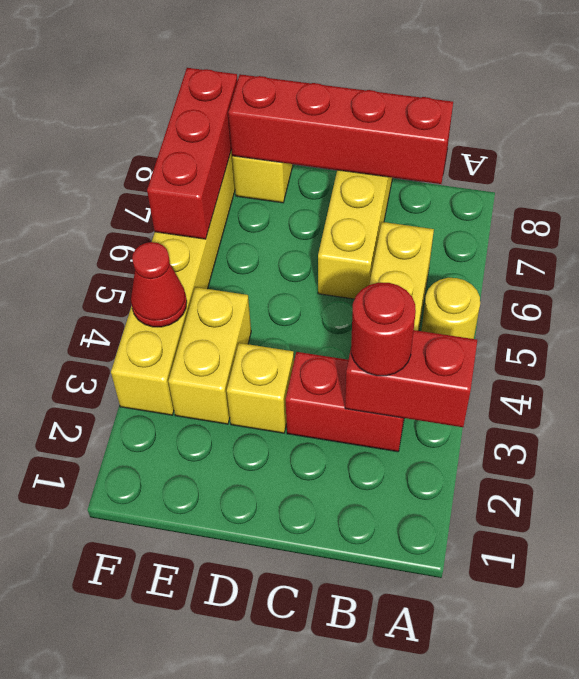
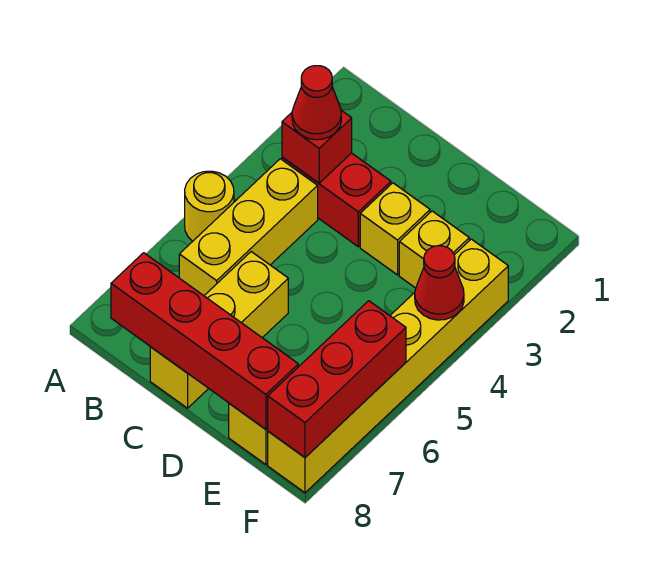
red 1x2 brick [345,330,477,427] -> red 1x1 brick [282,110,352,183]
red 1x1 round brick [351,283,416,376] -> red 1x1 cone [292,66,341,140]
yellow 1x2 brick [168,287,251,424] -> yellow 1x1 brick [399,211,469,288]

